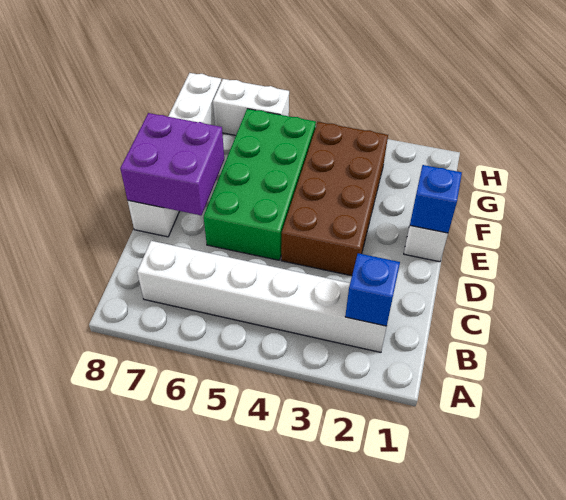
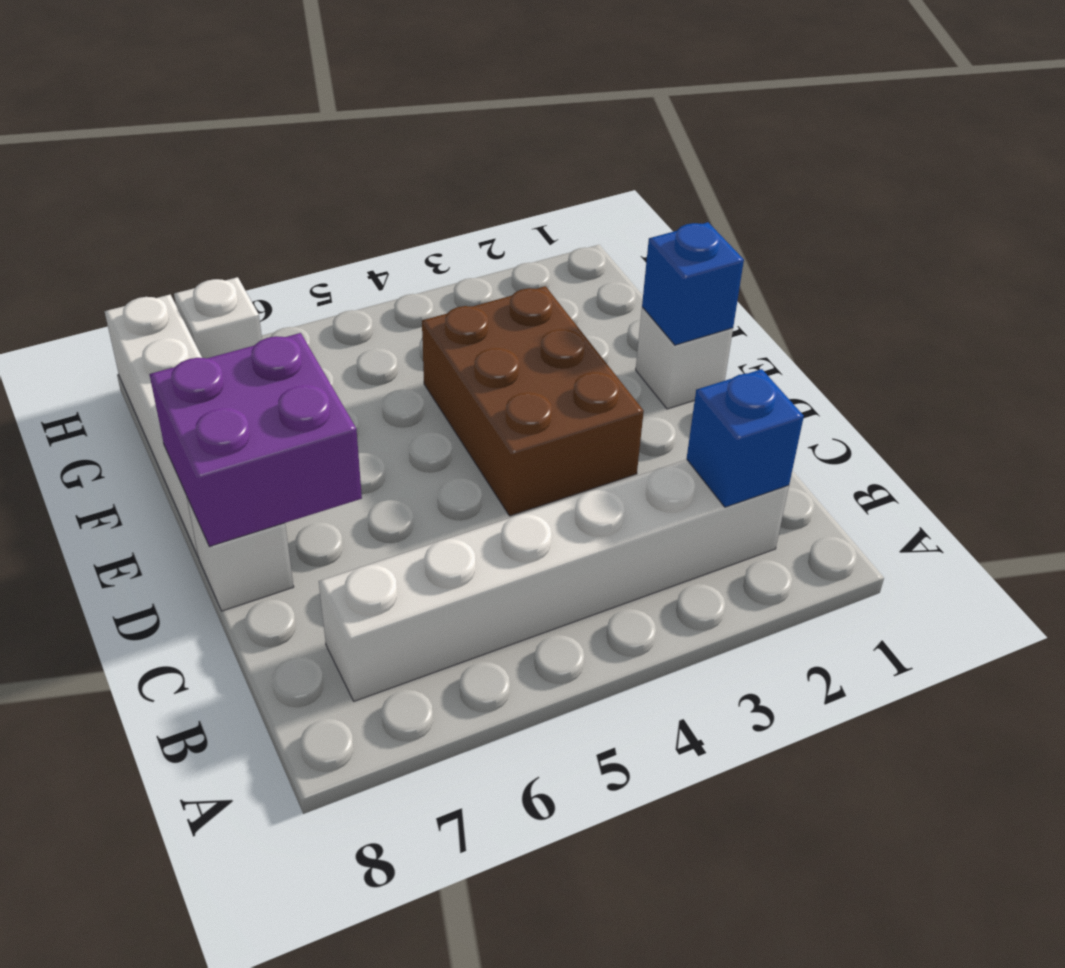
brown 2x4 brick [281,122,388,276] -> brown 2x3 brick [422,286,644,516]
green 2x4 brick [204,109,316,260] -> none
white 1x2 brick [213,79,289,135] -> white 1x1 brick [174,277,262,358]

